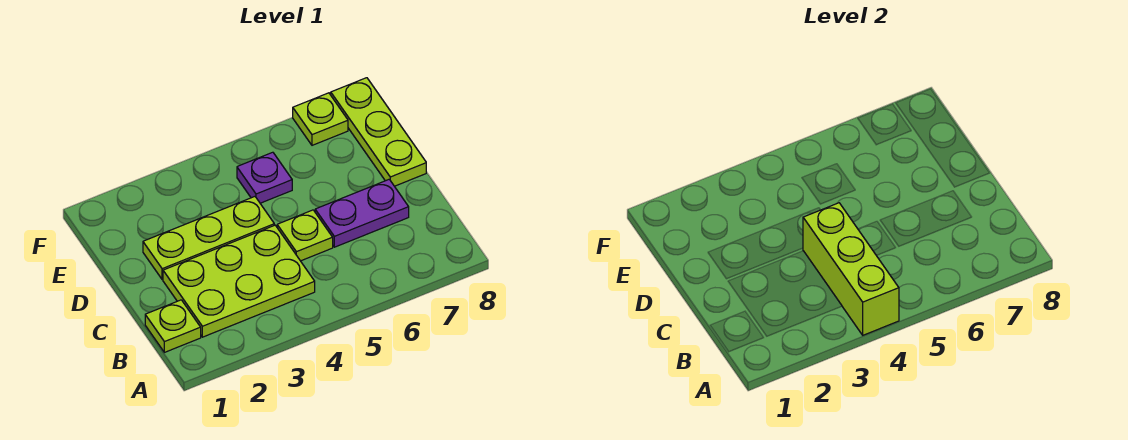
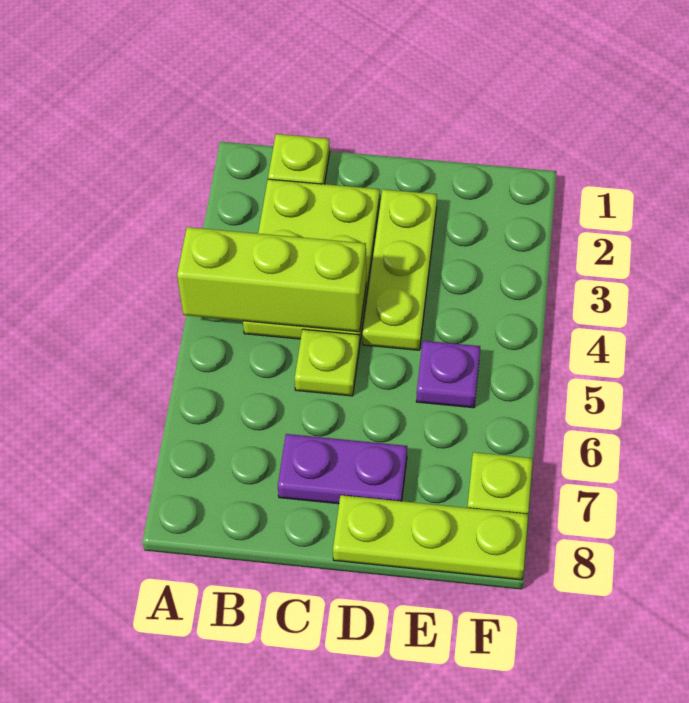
purple 1x2 plate [315,179,409,247] -> purple 1x2 plate turned to [278,434,407,504]

